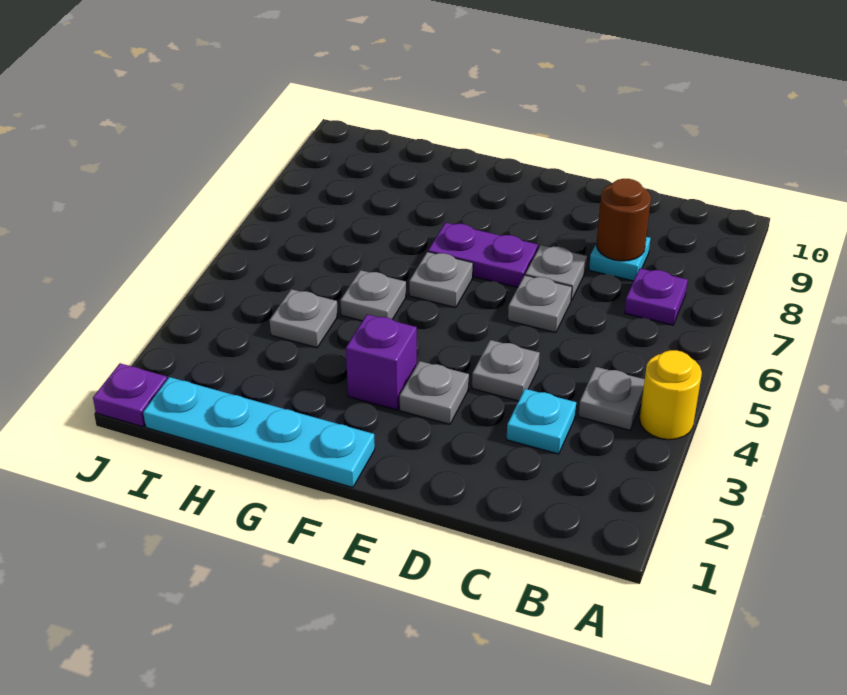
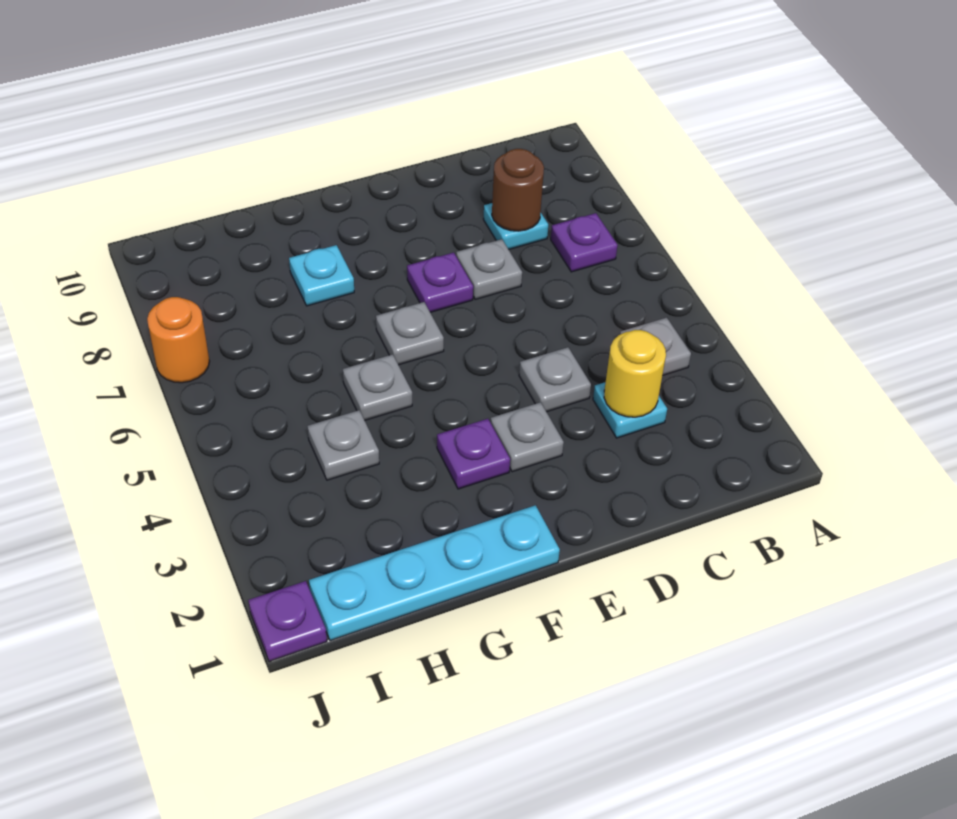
yellow 1x1 round brick [639,350,702,440] -> yellow 1x1 round brick moved to [604,330,666,417]
grey 1x1 plate [508,275,572,333] -> none
purple 1x2 plate [428,223,538,287] -> purple 1x1 plate [407,252,473,312]
purple 1x1 brick [346,314,417,410] -> purple 1x1 plate [437,419,510,489]
none -> cyan 1x1 plate [289,245,354,306]
none -> orange 1x1 round brick [147,297,210,383]

